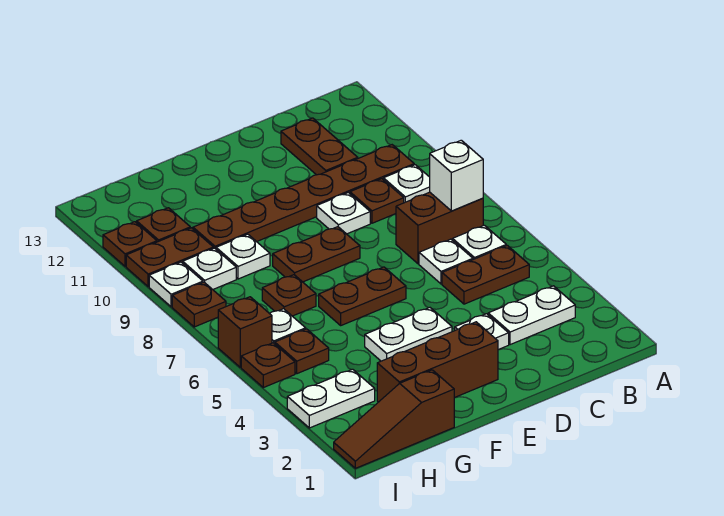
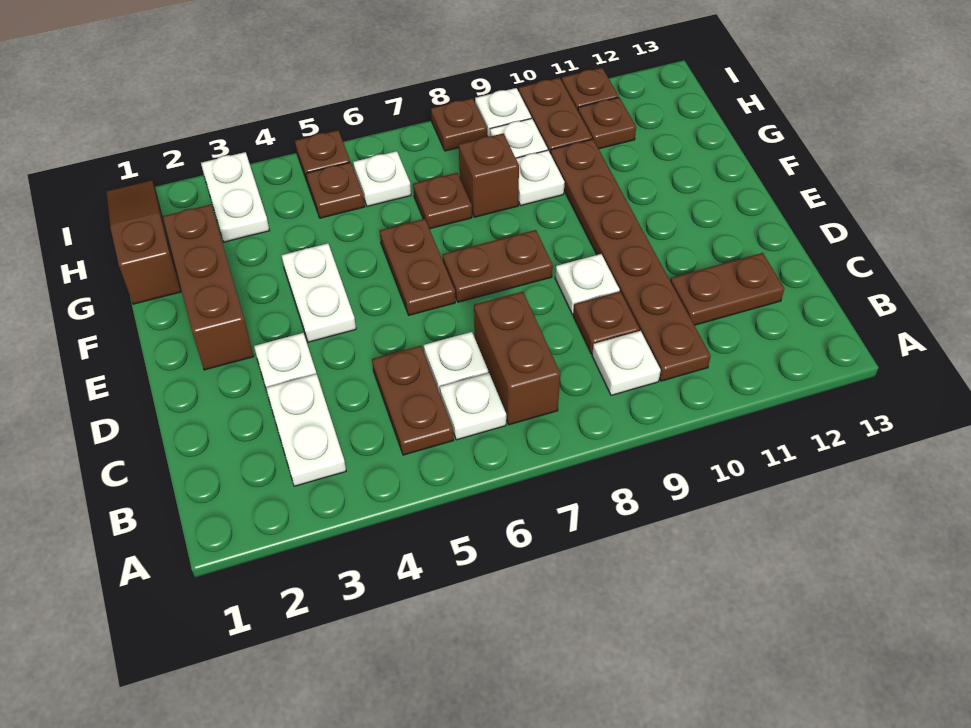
white 1x1 brick [430,140,483,211] -> none
brown 1x2 plate [273,227,360,282] -> brown 1x2 plate turned to [442,230,553,302]
brown 1x1 brick [218,297,272,367] -> brown 1x1 brick moved to [459,133,519,217]

